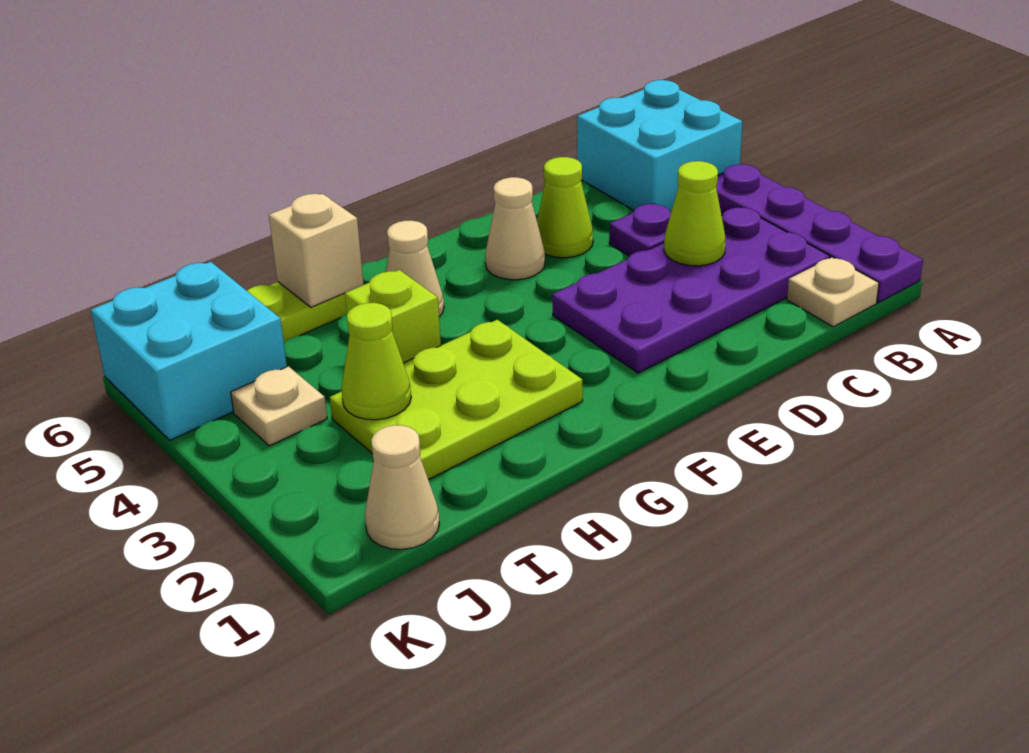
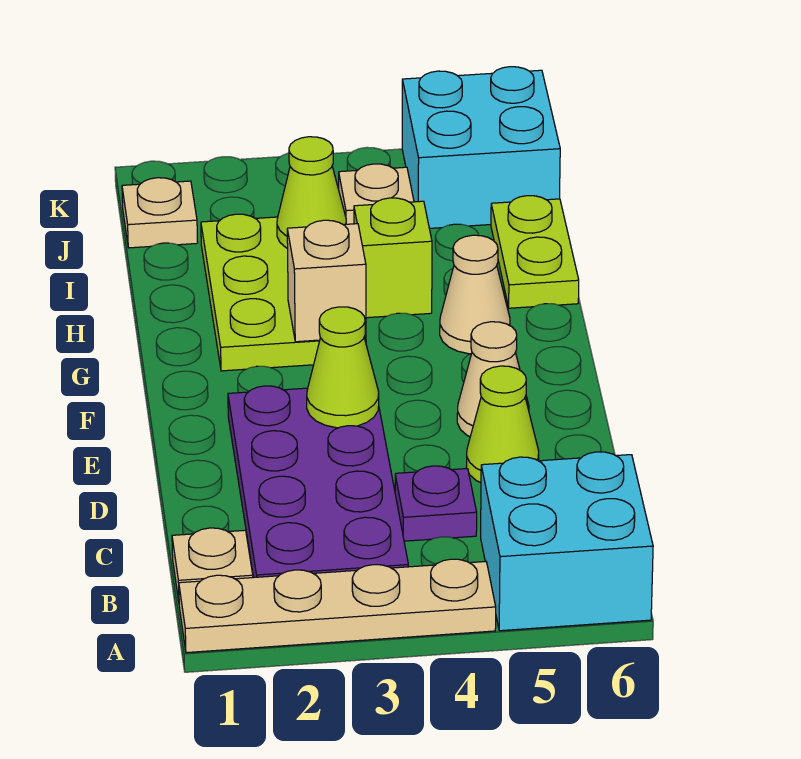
purple 1x4 plate [716,164,923,303] -> tan 1x4 plate [179,559,496,653]
lime 1x1 cone [664,161,726,266] -> lime 1x1 cone moved to [307,307,379,428]
tan 1x1 brick [269,194,364,307] -> tan 1x1 brick moved to [287,220,366,342]
tan 1x1 cone [365,425,439,549] -> tan 1x1 plate [122,178,198,248]

